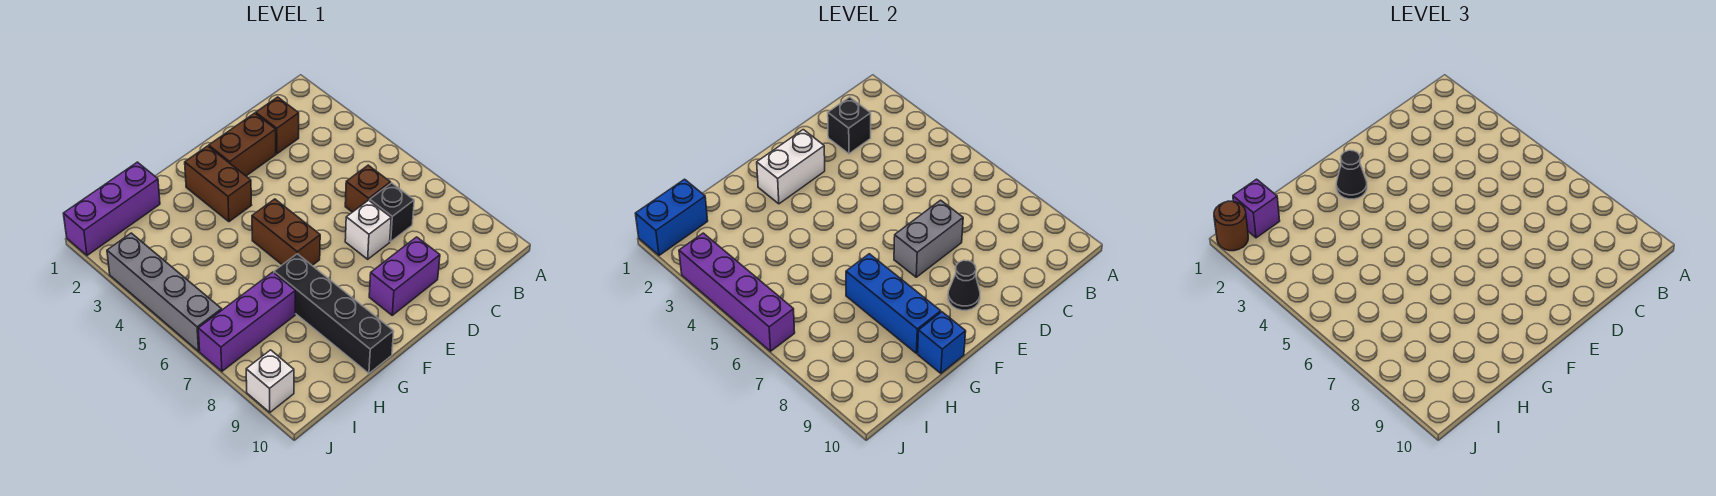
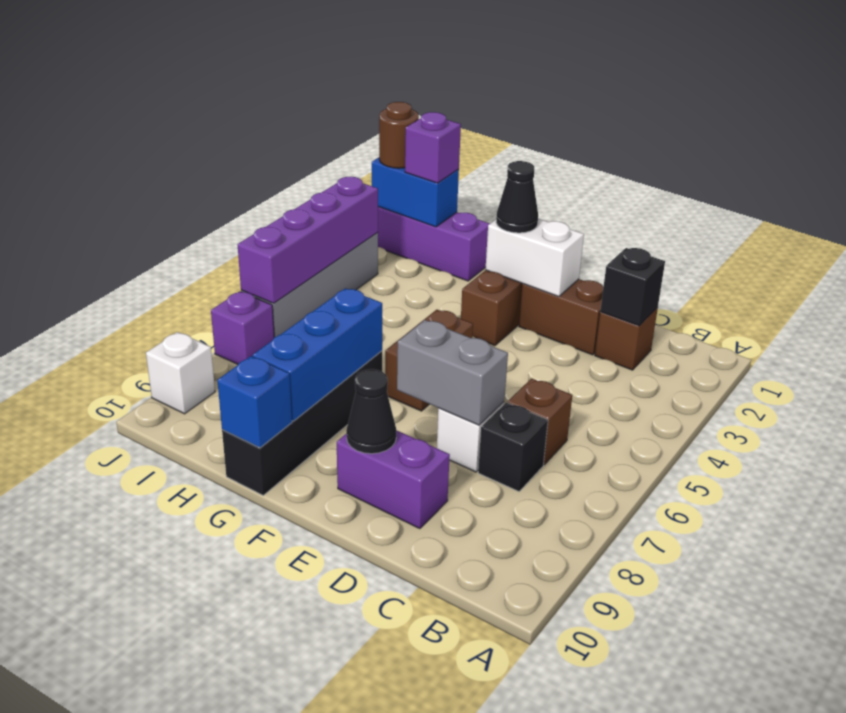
purple 1x3 brick [198,272,295,371] -> purple 1x1 brick [211,291,274,364]

